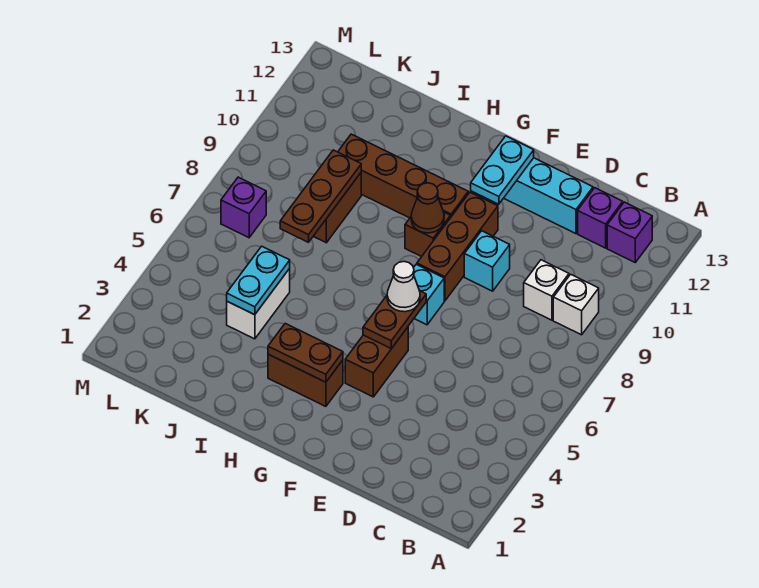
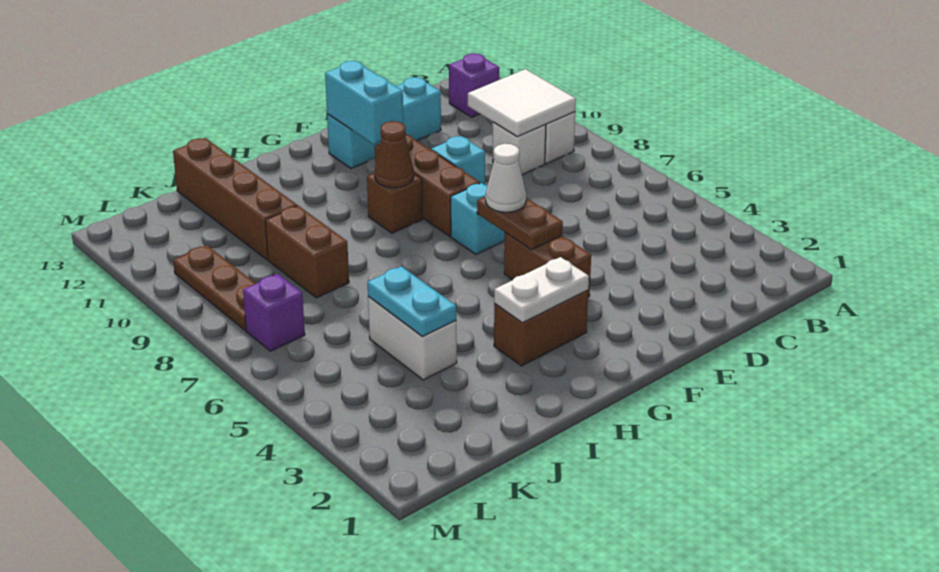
none -> white 2x2 tile [468,69,576,137]
purple 1x1 brick [578,188,623,248] -> none
cyan 1x2 plate [471,136,534,204] -> cyan 1x2 brick [325,61,403,144]
brown 1x2 plate [268,323,343,382] -> white 1x2 plate [494,257,589,323]
brown 1x4 brick [338,134,468,218] -> brown 1x4 brick turned to [173,138,297,260]
brown 1x3 plate [280,150,361,242] -> brown 1x3 plate moved to [173,245,256,331]

